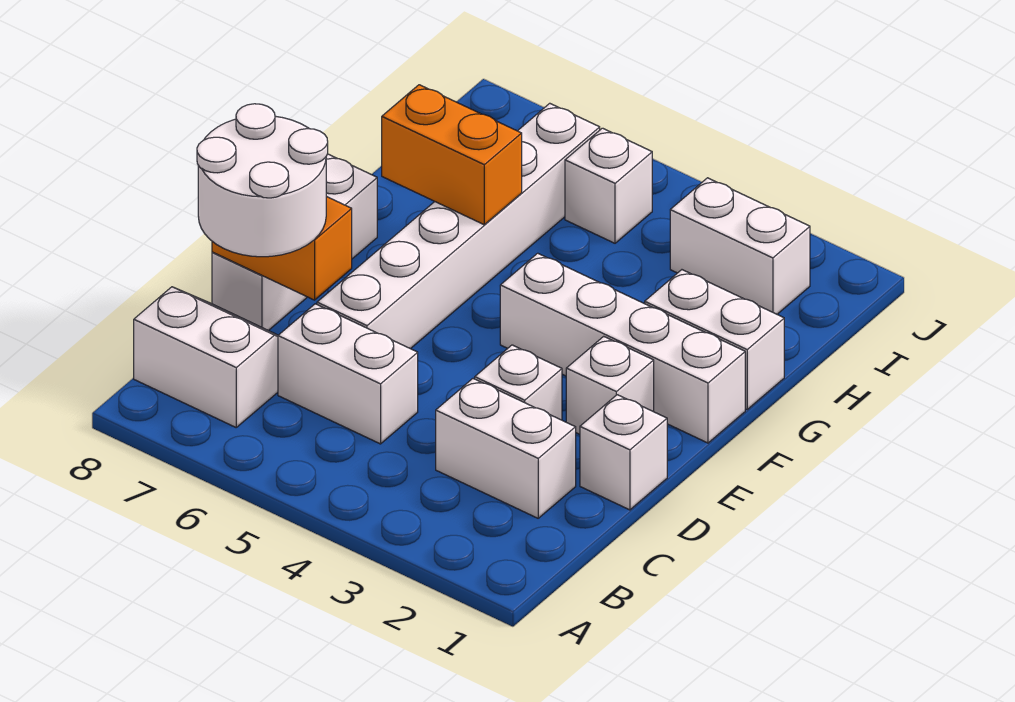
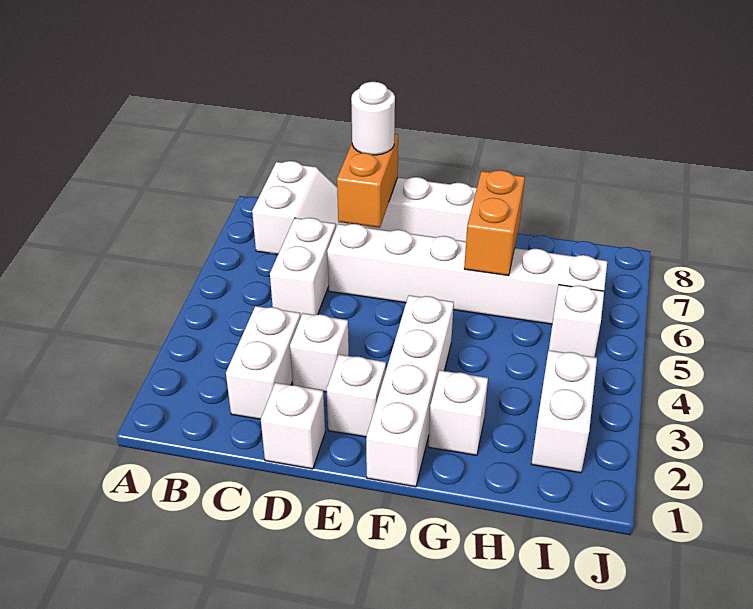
white 2x2 round brick [197,104,328,257] -> white 1x1 round brick [351,82,395,155]
white 1x2 brick [645,270,784,409] -> white 1x1 brick [428,370,488,455]

